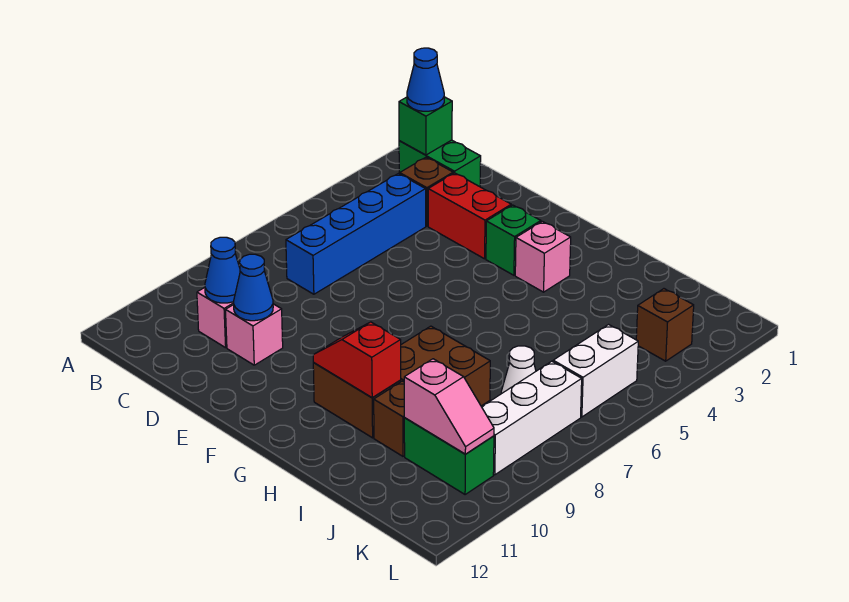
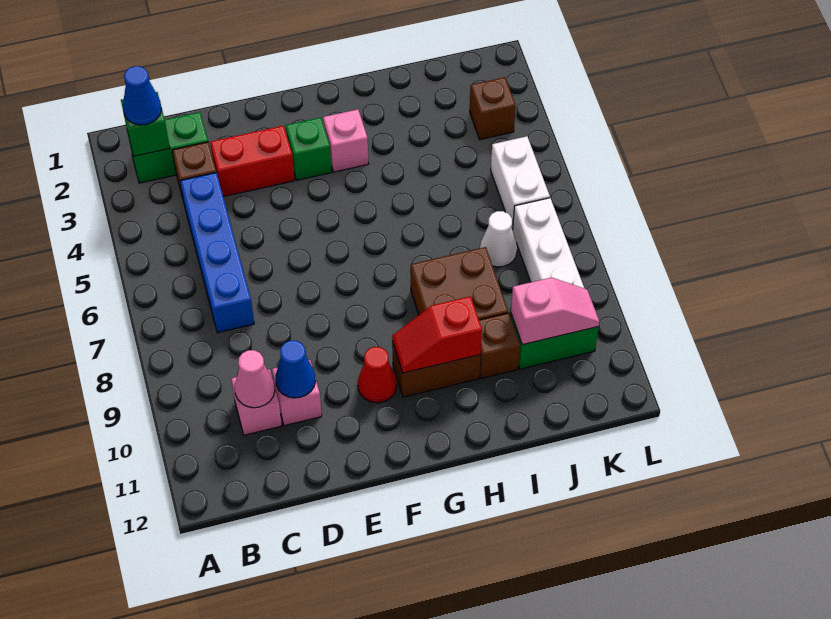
blue 1x1 cone [205,237,240,303] -> pink 1x1 cone [235,350,275,408]
none -> red 1x1 cone [358,347,397,403]

